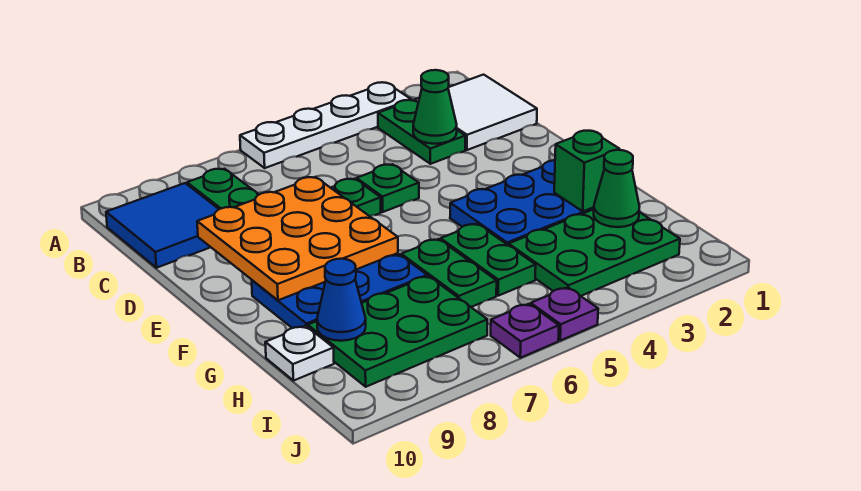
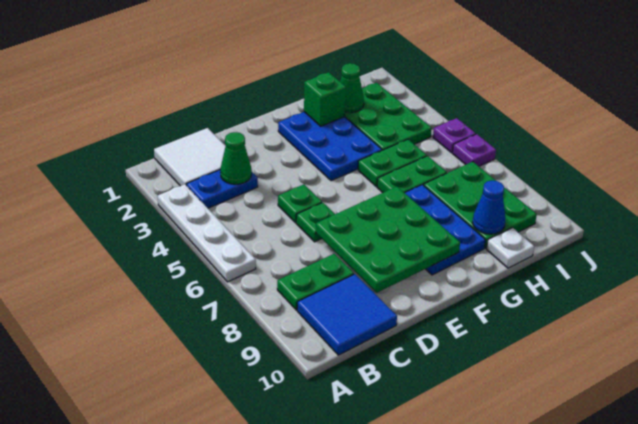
green 1x2 plate [378,100,465,164] -> blue 1x2 plate [186,170,258,208]
orange 3x3 plate [197,177,398,300] -> green 3x3 plate [316,187,460,293]

